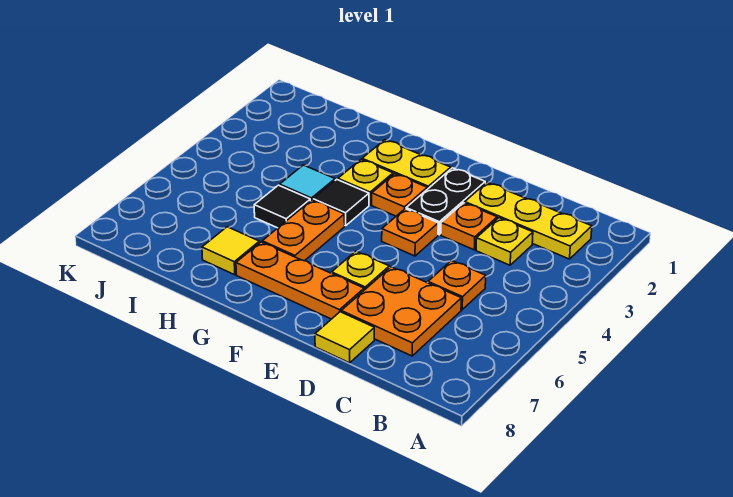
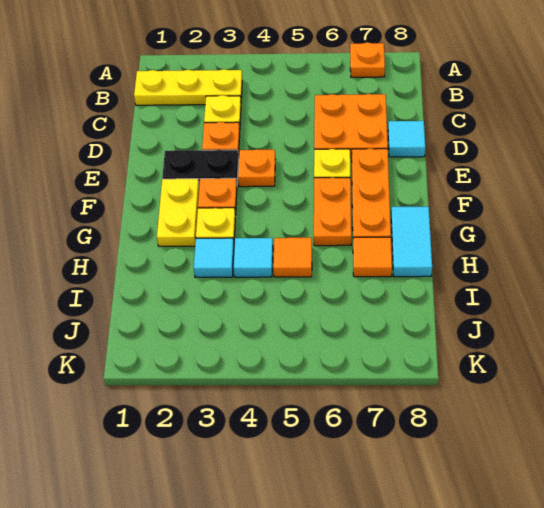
yellow 1x3 plate [465,182,592,259] -> yellow 1x3 plate turned to [134,69,242,105]
orange 1x1 plate [428,261,486,310] -> orange 1x1 plate moved to [350,42,385,77]
yellow 1x1 tile [315,312,374,363] -> cyan 1x1 tile [388,121,425,157]
black 1x1 tile [313,180,369,226] -> none
orange 1x2 plate [262,200,345,261] -> orange 1x2 plate turned to [314,178,351,246]
none -> cyan 1x2 tile [391,207,432,277]
none -> cyan 1x1 tile [194,238,234,277]
black 1x1 tile [254,185,310,228] -> orange 1x1 tile [273,238,312,277]
yellow 1x1 tile [202,227,259,275] -> orange 1x1 tile [353,237,392,277]

